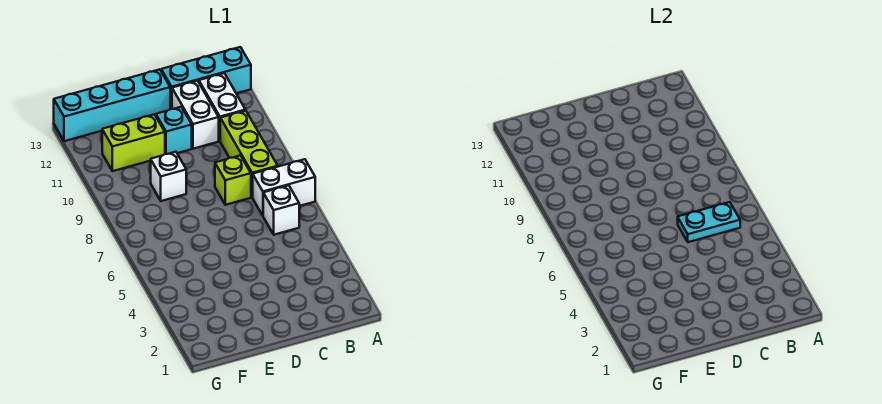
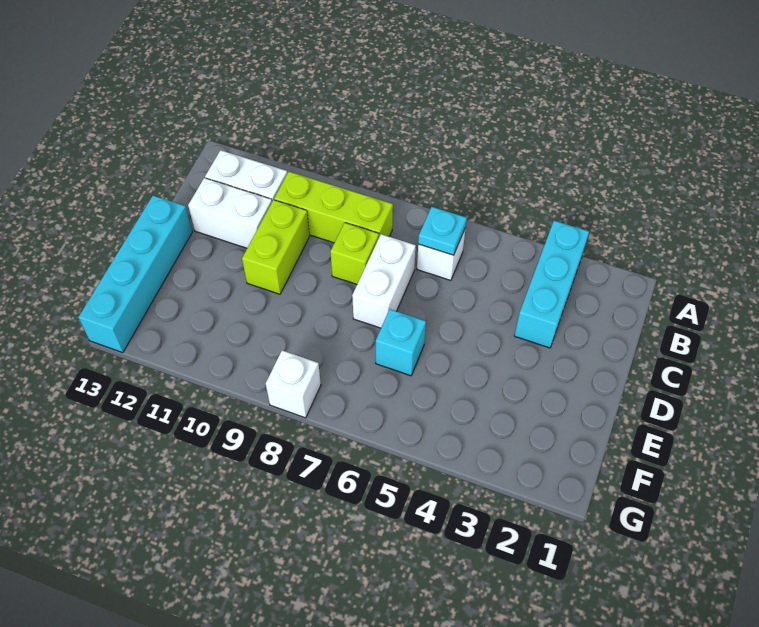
white 1x2 brick [253,159,315,216] -> white 1x2 brick moved to [352,234,416,328]
cyan 1x3 brick [161,47,251,109] -> cyan 1x3 brick moved to [514,221,589,348]
cyan 1x2 plate [678,202,740,242] -> cyan 1x1 plate [418,207,467,255]
cyan 1x1 brick [156,107,192,154] -> cyan 1x1 brick moved to [376,309,426,376]
white 1x1 brick [151,152,186,201] -> white 1x1 brick moved to [266,350,321,418]
lime 1x2 brick [102,114,165,171] -> lime 1x2 brick moved to [242,200,310,294]

